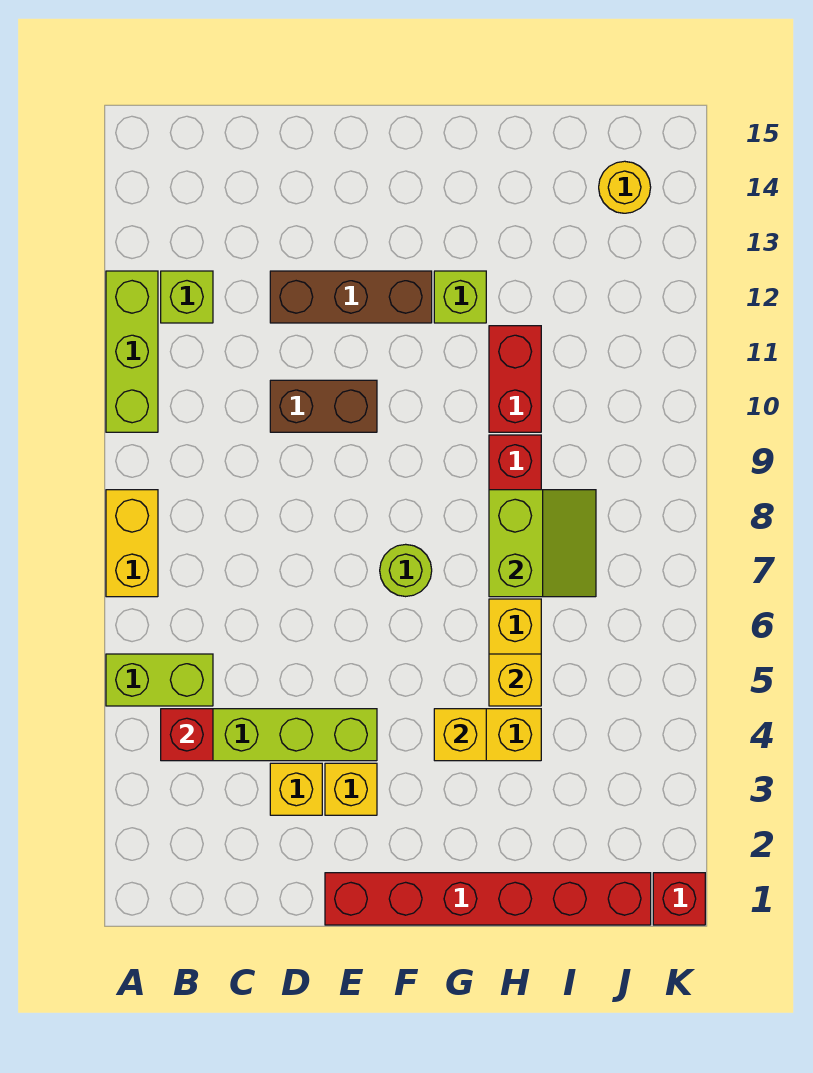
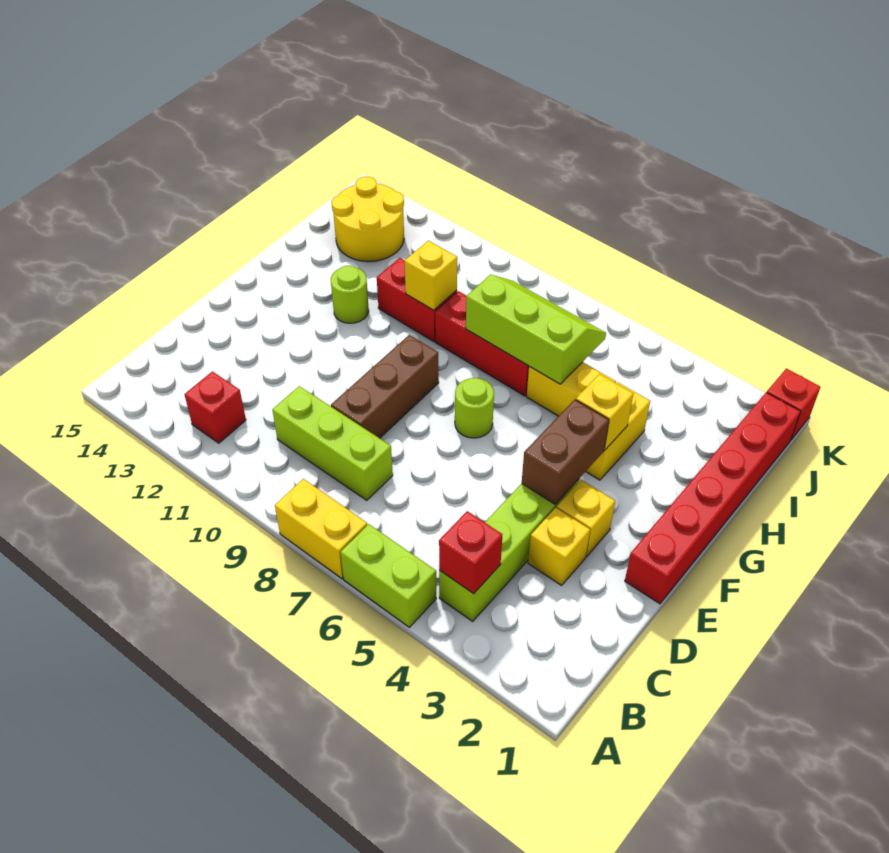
lime 1x2 brick [106,654,213,706] -> lime 1x2 brick turned to [340,524,436,627]
lime 1x3 brick [106,271,158,432] -> lime 1x3 brick moved to [272,386,393,500]
lime 1x1 brick [161,271,213,323] -> red 1x1 brick [184,371,246,443]
brown 1x2 brick [270,380,377,432] -> brown 1x2 brick moved to [522,400,609,504]
brown 1x3 brick [270,271,432,323] -> brown 1x3 brick moved to [331,335,439,438]
lime 1x1 brick [434,271,486,323] -> lime 1x1 round brick [331,266,369,323]
yellow 1x1 brick [489,654,541,706] -> yellow 1x1 brick moved to [404,241,457,310]
lime 2x2 slope [489,490,596,597] -> lime 2x3 slope [466,274,606,384]
yellow 1x1 round brick [599,161,651,213] -> yellow 2x2 round brick [332,177,404,262]

